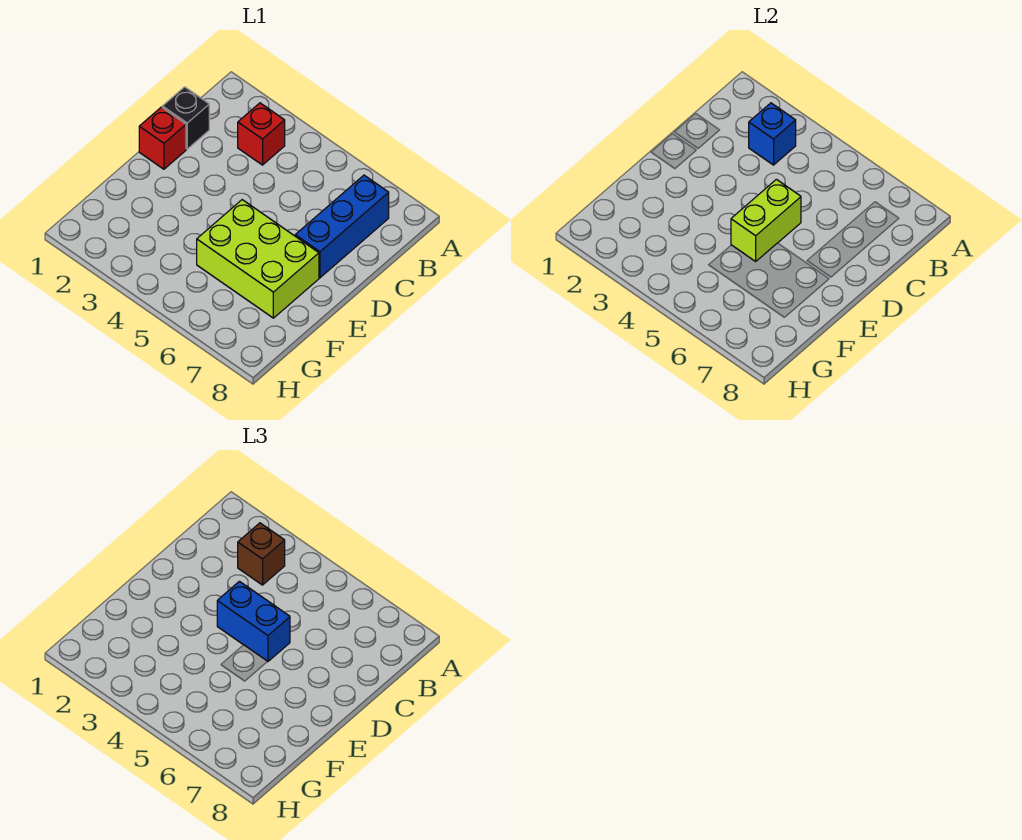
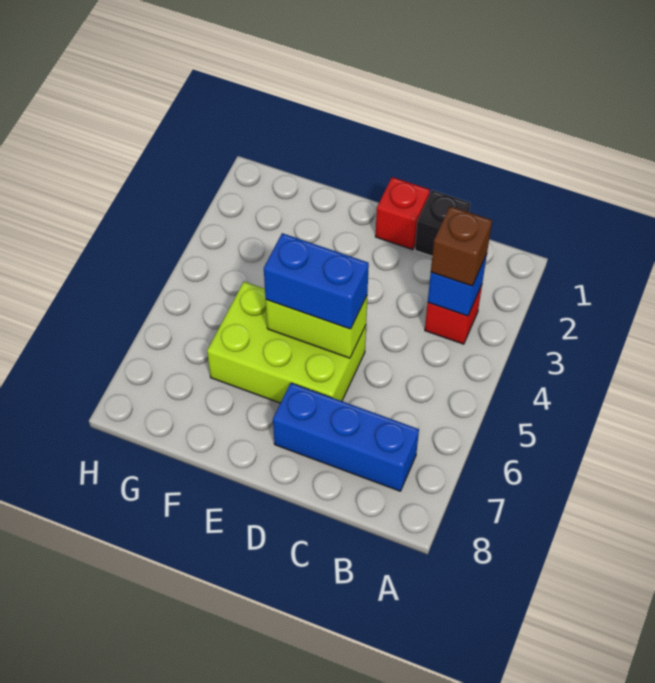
blue 1x2 brick [217,581,290,662] -> blue 1x2 brick turned to [264,233,369,329]
lime 2x3 brick [197,200,319,318] -> lime 2x3 brick turned to [207,282,366,403]

